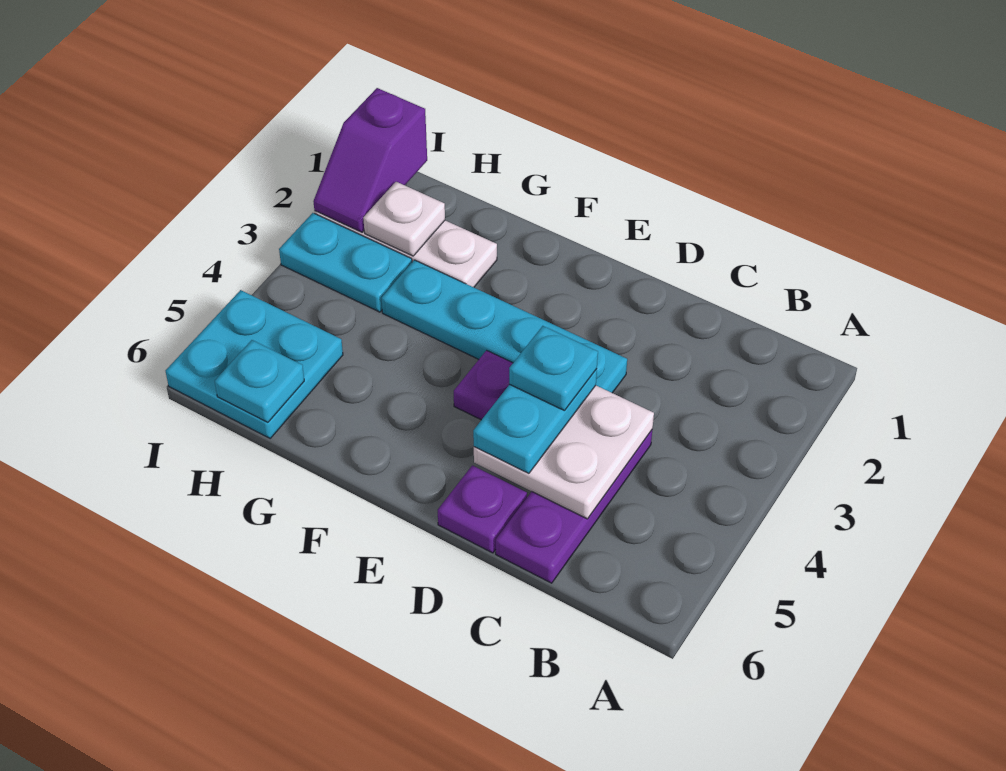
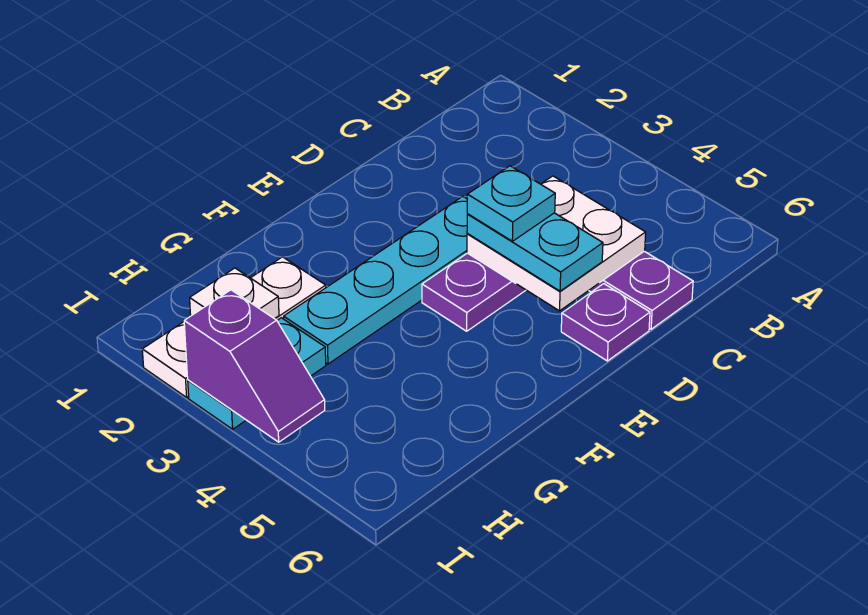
cyan 2x2 plate [165,290,343,438] -> none
cyan 1x1 plate [215,340,304,422] -> none
purple 1x2 slope [313,88,427,232] -> purple 1x2 slope moved to [184,290,325,442]

